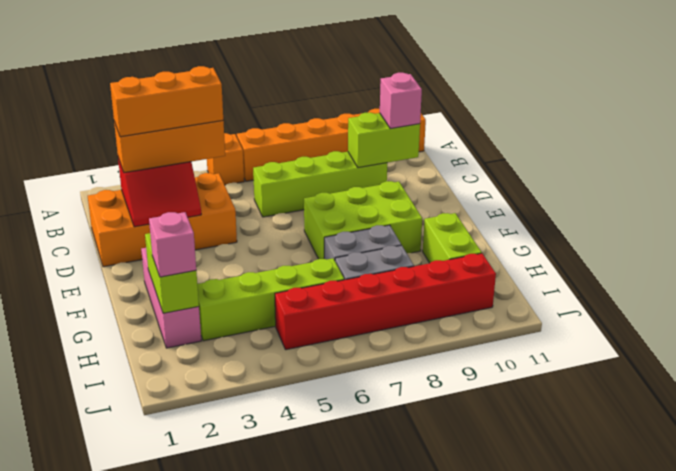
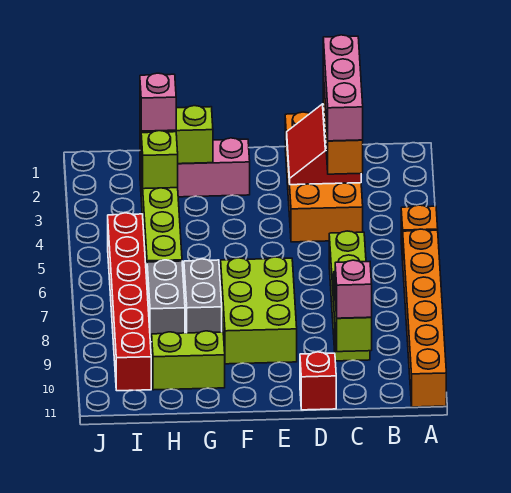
orange 1x3 brick [110,66,223,137] -> pink 1x3 brick [323,35,363,141]
none -> red 1x1 brick [300,352,336,410]
none -> lime 1x1 brick [141,131,178,189]

